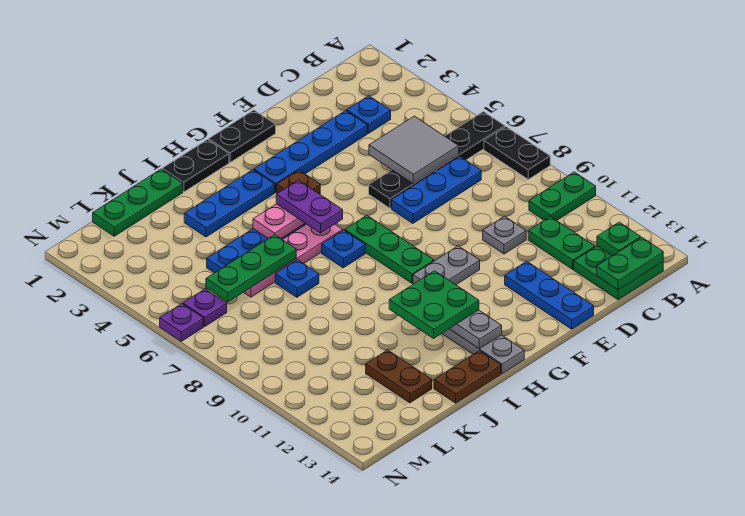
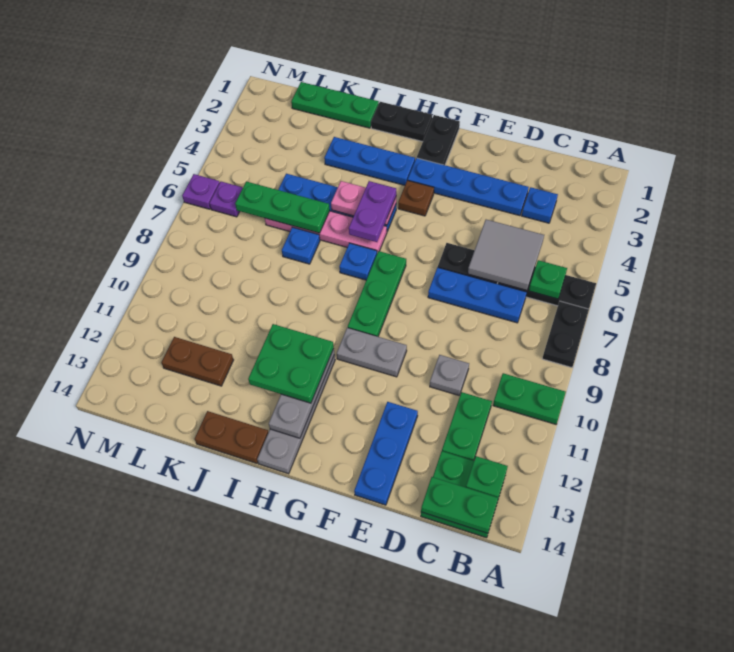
none -> green 1x1 plate [529,260,567,299]
black 1x2 plate [209,110,276,162] -> black 1x2 plate turned to [417,115,460,165]
brown 1x2 plate [366,350,432,403] -> brown 1x2 plate turned to [161,337,233,386]

